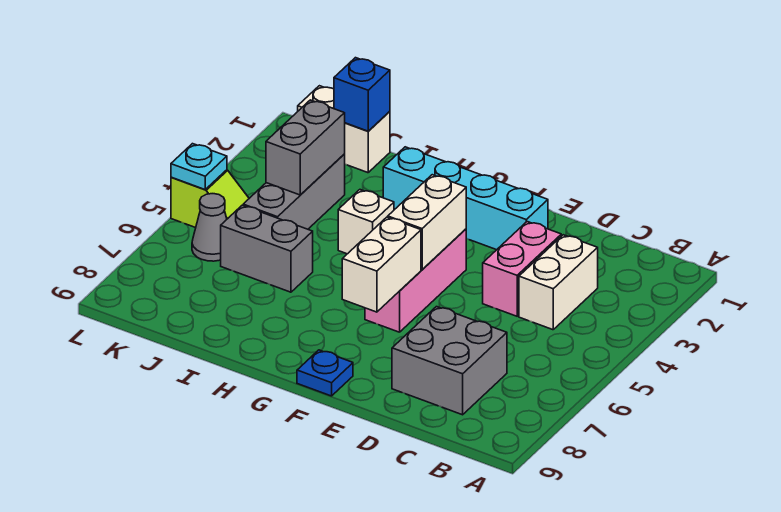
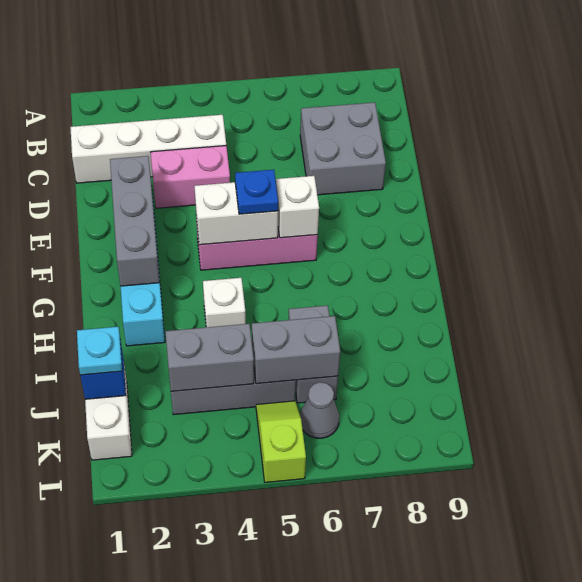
white 1x2 brick [519,235,598,330] -> white 1x4 brick [70,115,226,183]
none -> grey 1x3 brick [110,156,160,286]
white 1x2 brick [342,217,421,312] -> white 1x1 brick [276,176,319,238]
blue 1x1 plate [297,350,353,396] -> blue 1x1 plate moved to [235,170,278,214]
none -> grey 1x2 brick [252,316,340,384]
cyan 1x1 plate [171,144,227,189] -> cyan 1x1 plate moved to [77,327,122,375]

